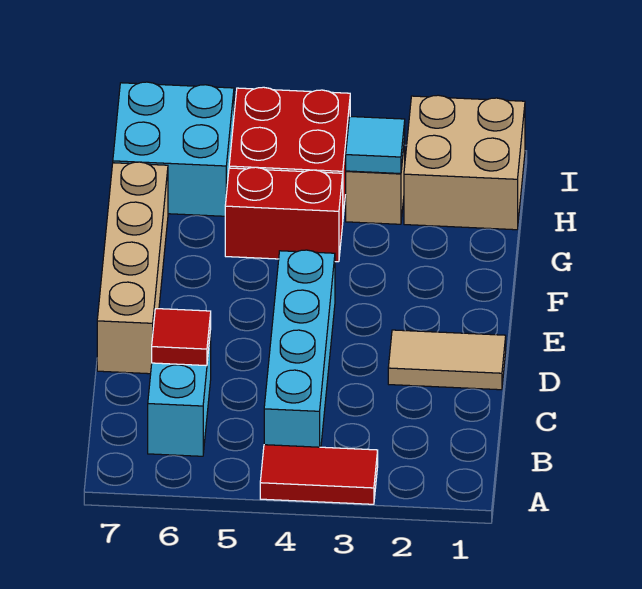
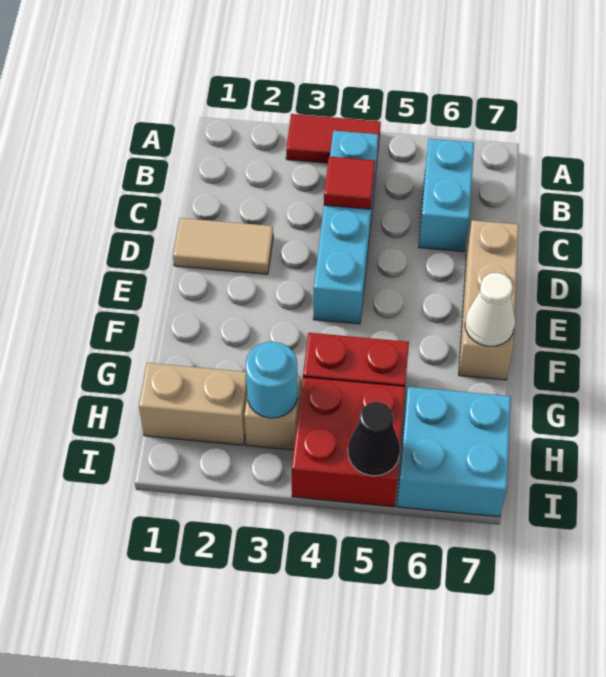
red 1x1 tile [152,309,211,366] -> red 1x1 tile moved to [324,156,375,209]
tan 1x4 brick [97,162,168,374] -> tan 1x3 brick [459,220,519,380]
none -> white 1x1 cone [465,273,515,346]
tan 2x2 brick [404,95,525,230] -> tan 1x2 brick [139,363,247,445]
cyan 1x1 tile [346,117,405,174] -> cyan 1x1 round brick [246,342,298,418]
none -> black 1x1 cone [348,402,400,476]

